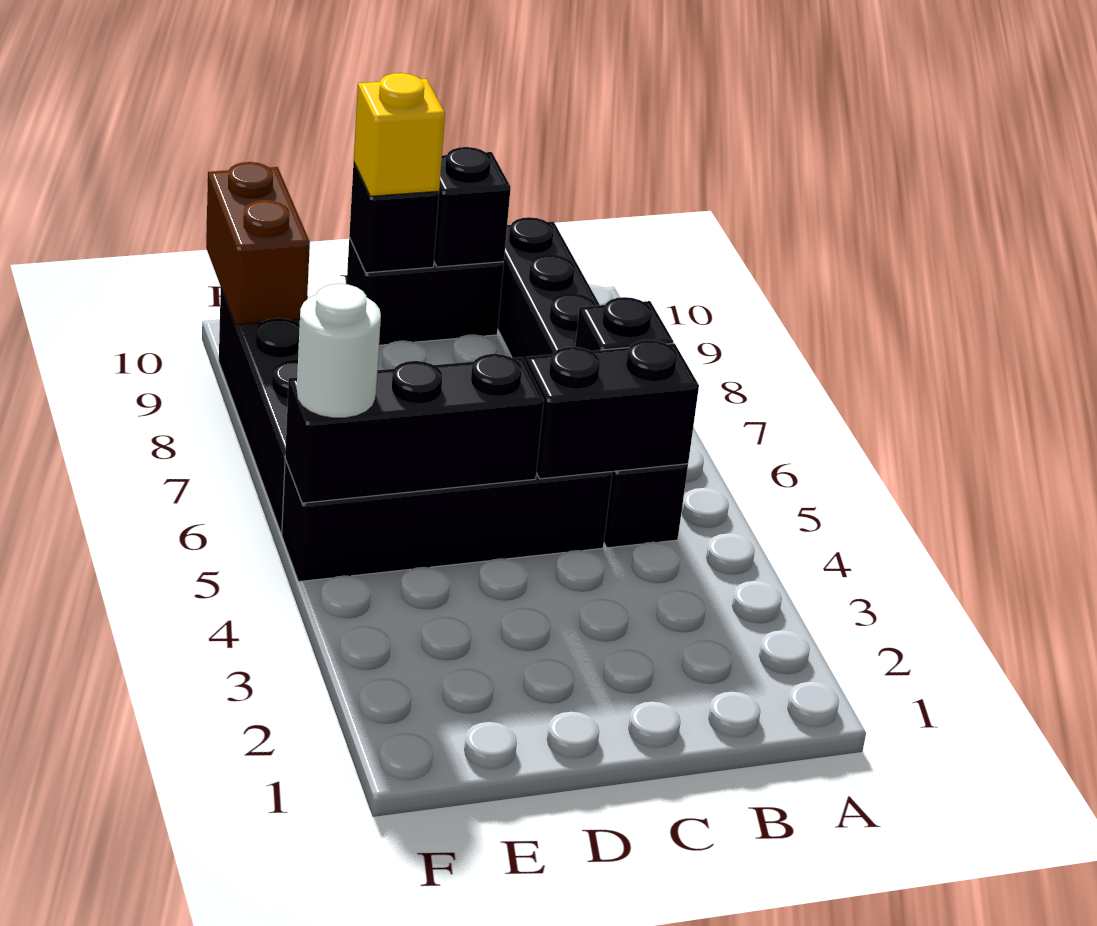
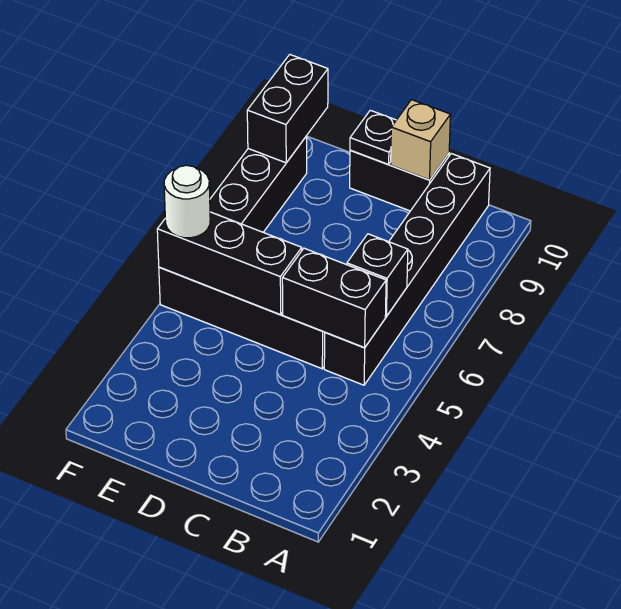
black 1x1 brick [434,147,511,267] -> tan 1x1 brick [391,100,450,180]
black 1x1 brick [349,162,439,273] -> black 1x1 plate [350,110,396,164]
yellow 1x1 brick [354,73,445,196] -> none
brown 1x2 brick [206,162,310,325] -> black 1x2 brick [247,55,328,163]

